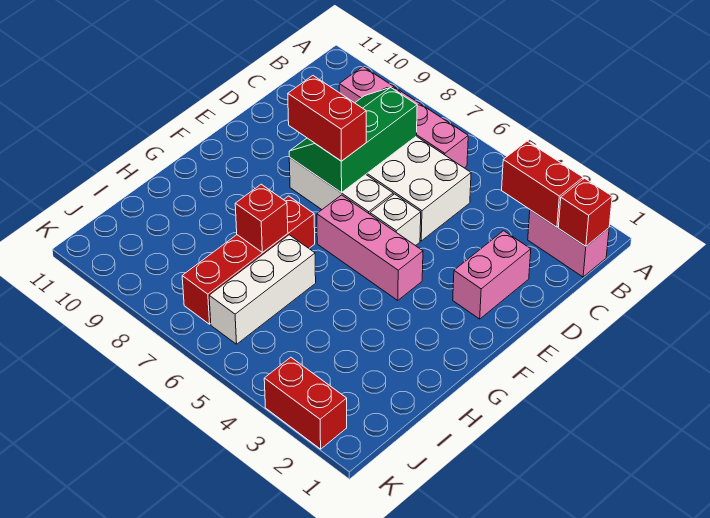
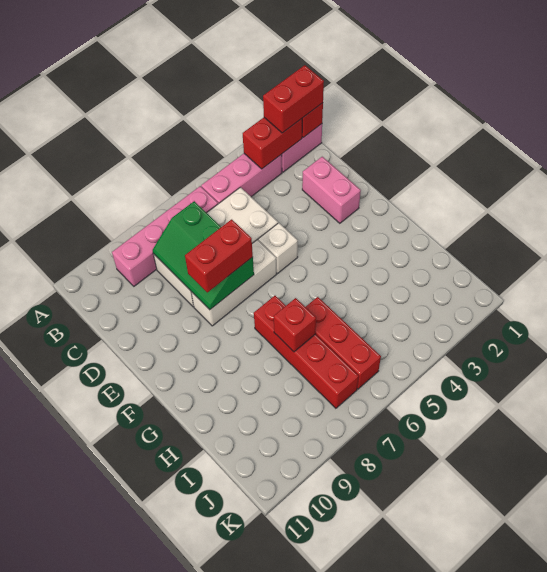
pink 1x3 brick [317,195,423,300] -> pink 1x3 brick moved to [201,154,282,204]
white 1x3 brick [209,235,316,344] -> red 1x3 brick [306,297,381,389]
red 1x2 brick [264,357,347,449] -> red 1x2 brick moved to [263,65,324,133]

